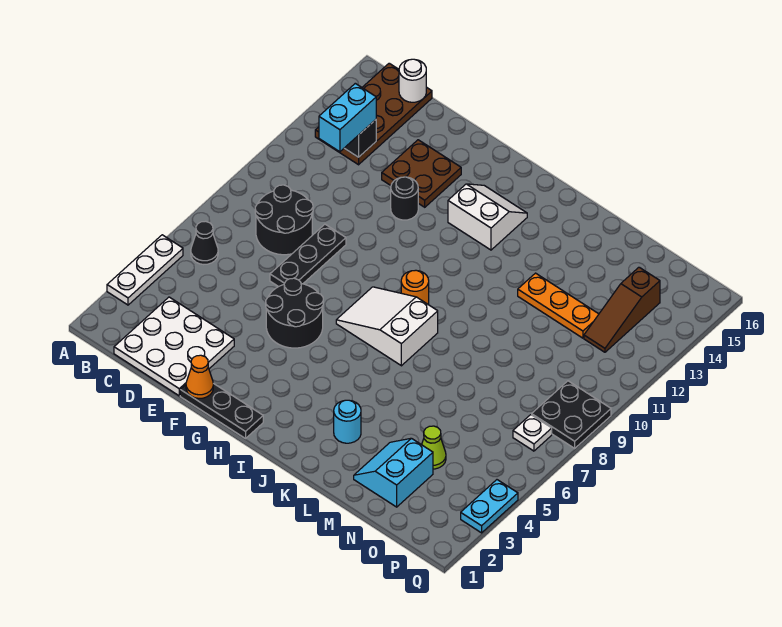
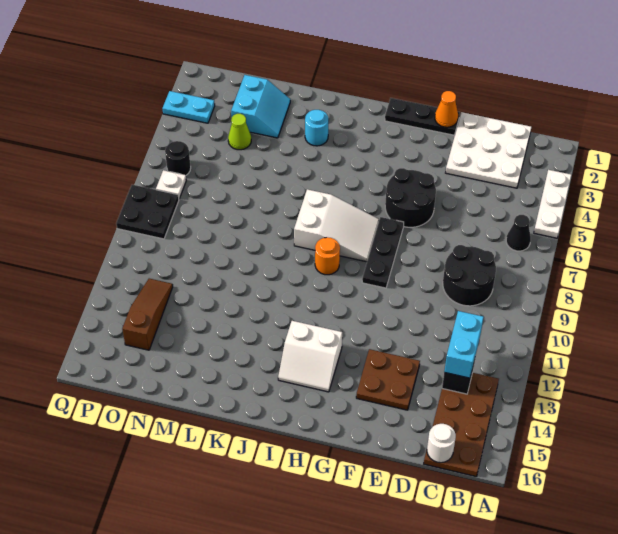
black 1x3 plate [270,224,346,287] -> black 1x3 plate moved to [362,217,404,288]
black 1x1 round brick [391,177,418,220] -> black 1x1 round brick moved to [165,141,191,175]
orange 1x3 plate [518,273,599,338] -> none
cyan 1x2 plate [461,480,518,533] -> cyan 1x2 plate turned to [162,91,215,123]

